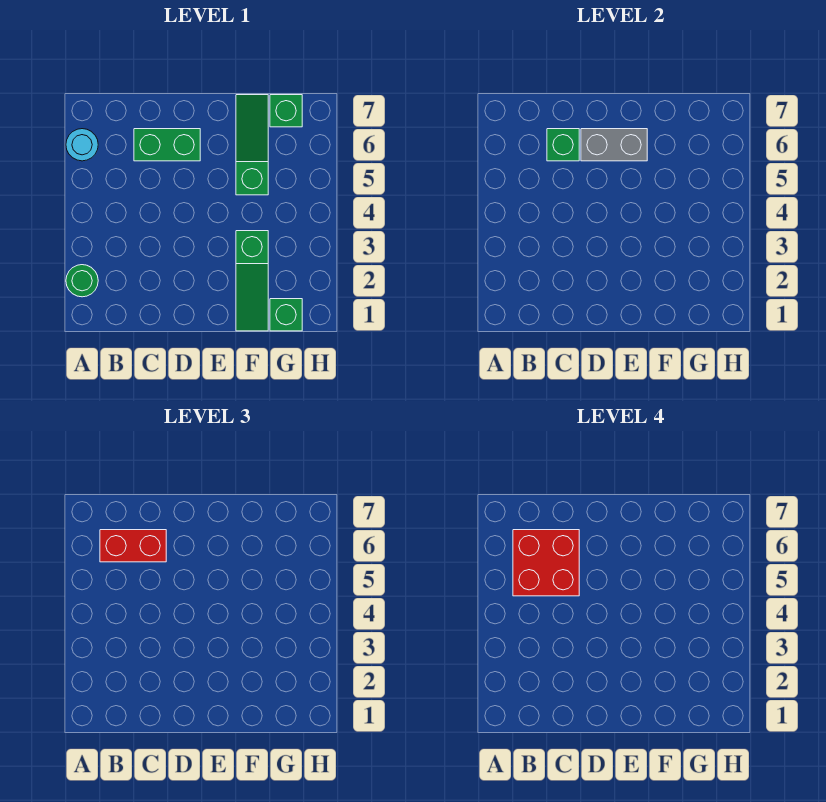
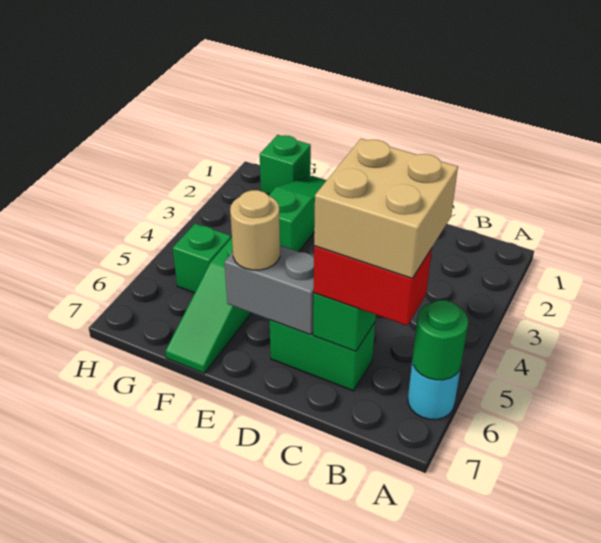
green 1x1 round brick [66,265,98,297] -> green 1x1 round brick moved to [413,300,468,380]
red 2x2 brick [513,530,579,596] -> tan 2x2 brick [314,139,458,278]
none -> tan 1x1 round brick [230,190,280,270]
green 1x1 brick [270,95,302,127] -> green 1x1 brick moved to [173,223,231,293]

